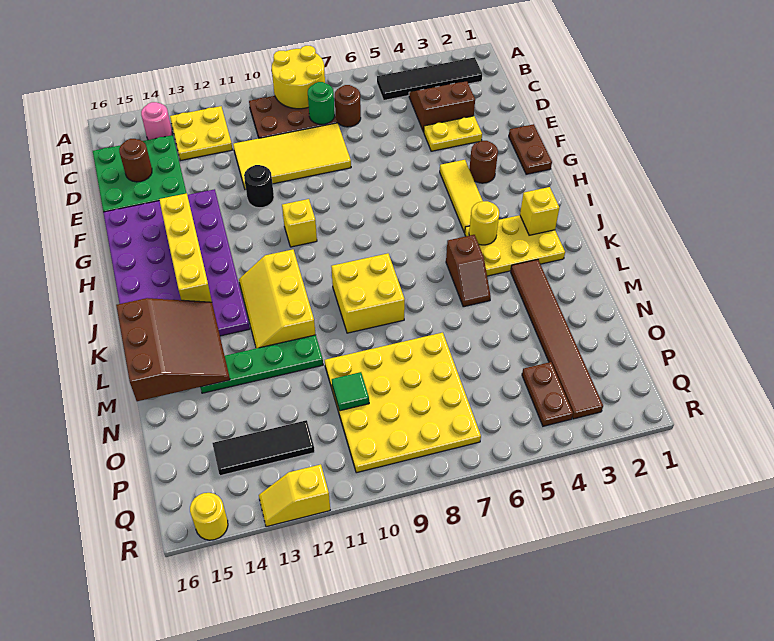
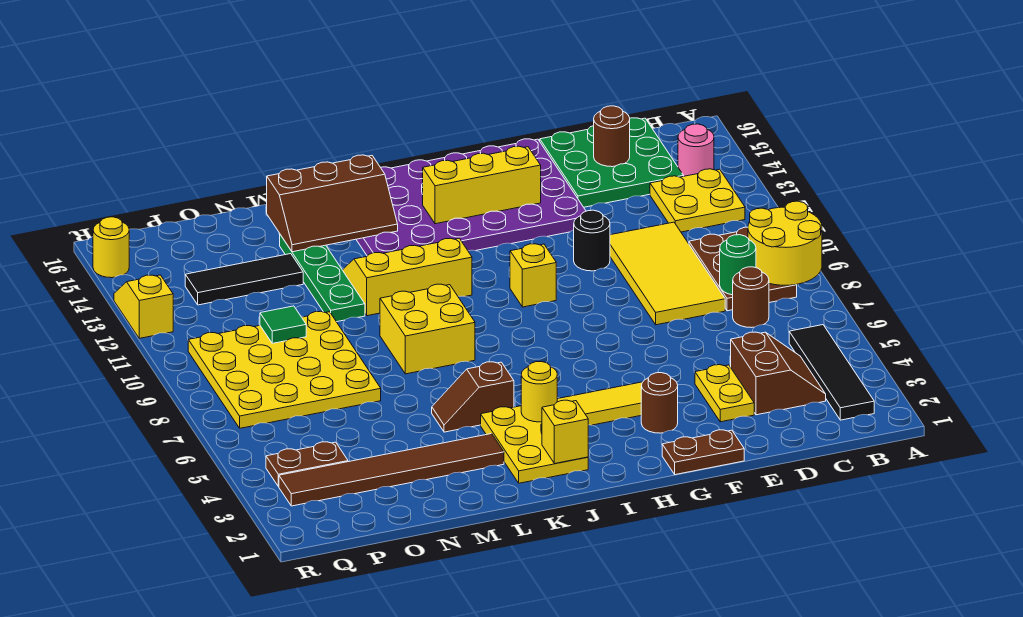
yellow 1x4 brick [159,193,212,302] -> yellow 1x3 brick [423,146,541,224]
brown 3x3 slope [116,298,230,401] -> brown 2x3 slope [267,155,398,252]
black 1x3 tile [212,420,315,476] -> black 1x3 tile turned to [185,254,303,305]

